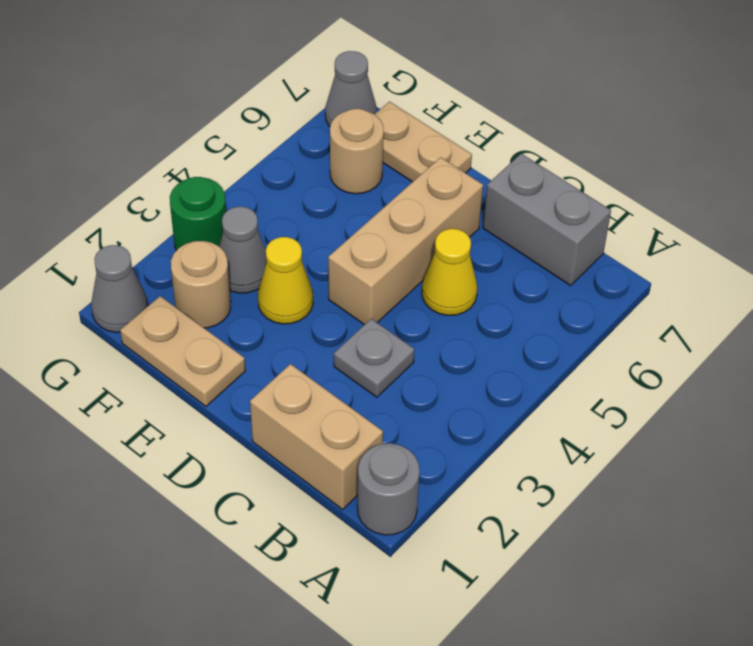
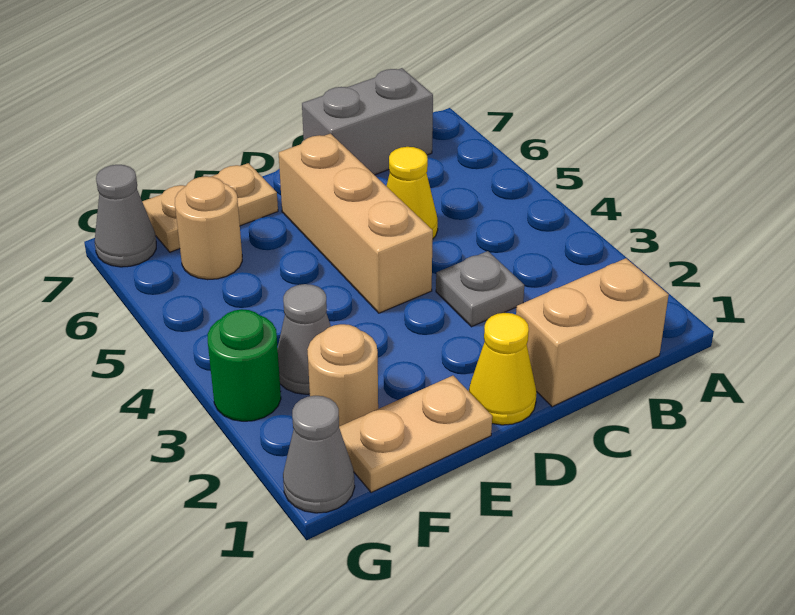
grey 1x1 round brick [357,443,420,535] -> none
yellow 1x1 cone [258,237,313,324] -> yellow 1x1 cone moved to [469,313,537,425]

